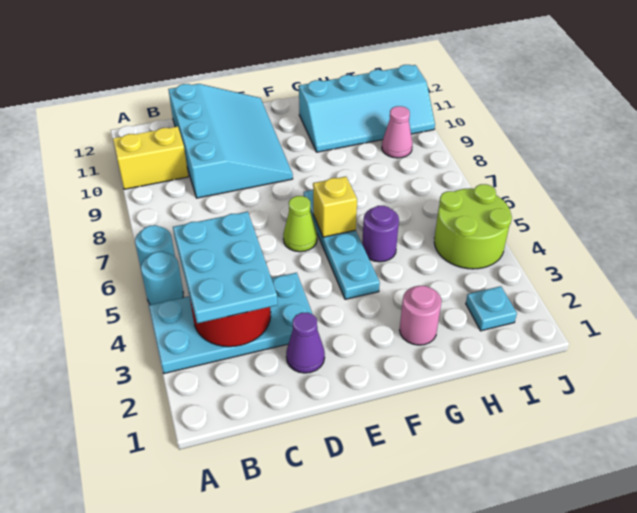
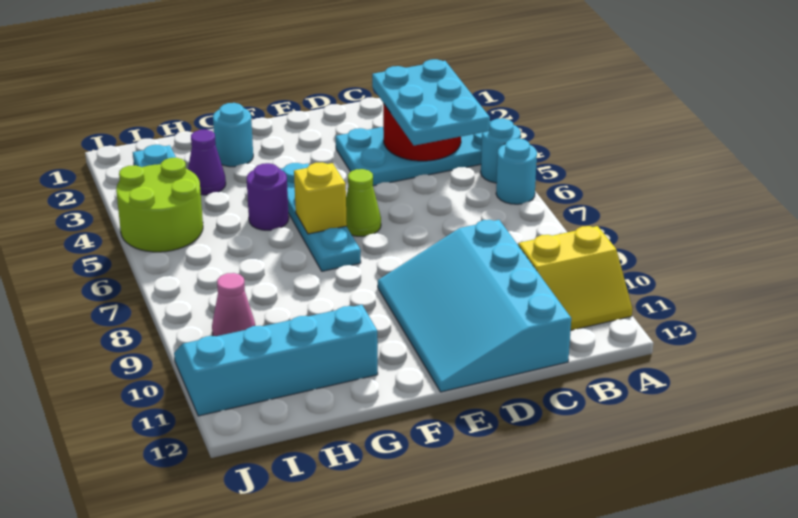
purple 1x1 cone [286,313,325,373] -> purple 1x1 cone moved to [188,130,226,195]
pink 1x1 round brick [400,286,441,345] -> cyan 1x1 round brick [213,103,253,167]

